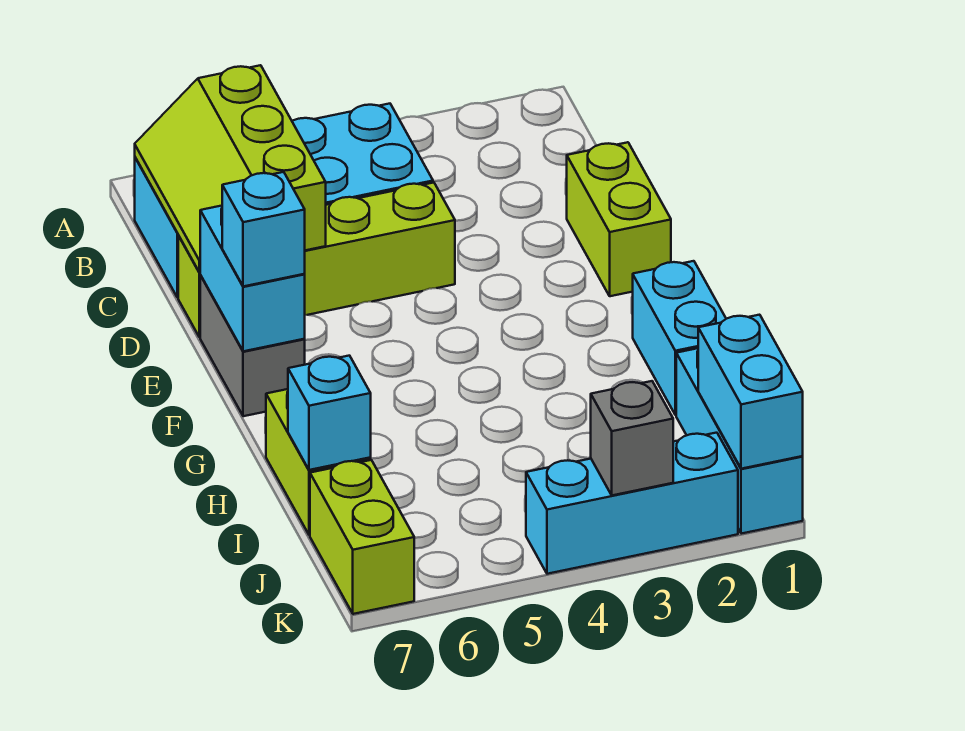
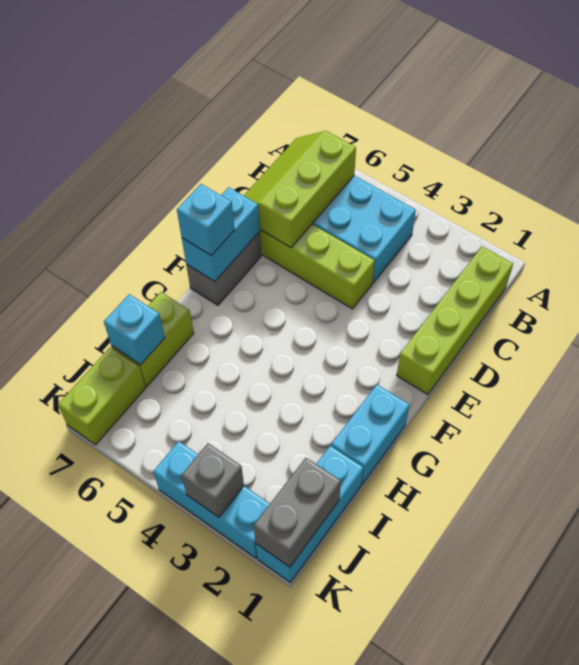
lime 1x2 brick [567,142,671,296] -> lime 1x4 brick [397,247,513,395]
cyan 1x2 brick [698,315,803,469] -> grey 1x2 brick [254,458,341,567]

